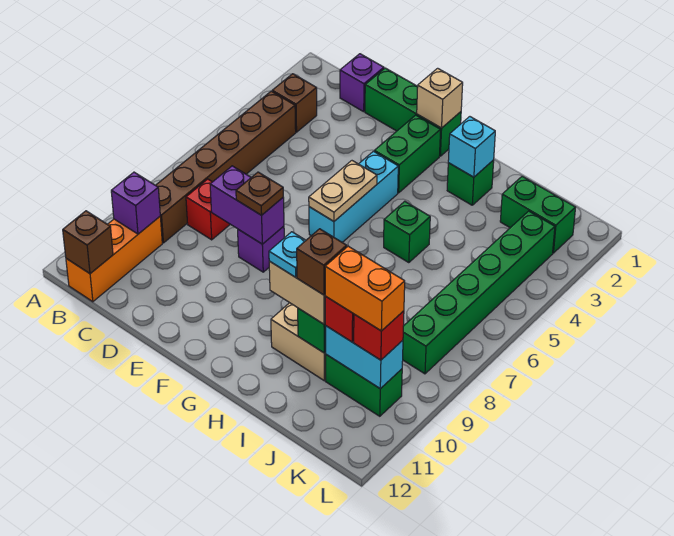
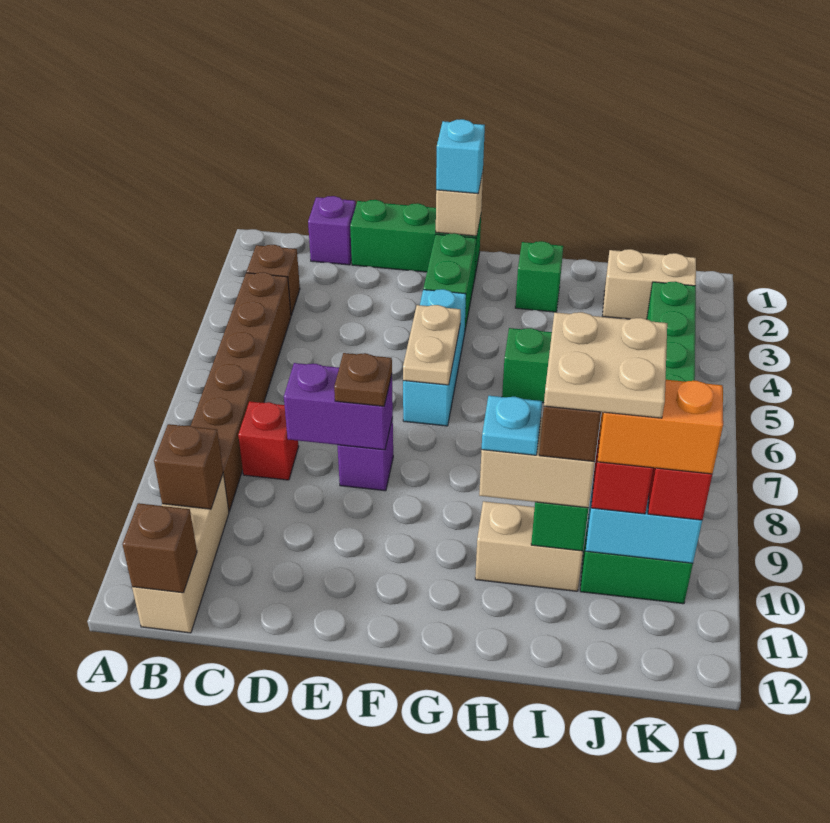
orange 1x3 brick [66,217,162,302] -> tan 1x3 brick [132,475,229,633]
purple 1x1 brick [111,172,160,234] -> brown 1x1 brick [154,424,223,509]
cyan 1x1 brick [448,117,495,177] -> cyan 1x1 brick moved to [436,119,485,194]
none -> tan 2x2 plate [544,312,667,418]
green 1x2 brick [500,176,576,253] -> tan 1x2 brick [602,249,696,319]

